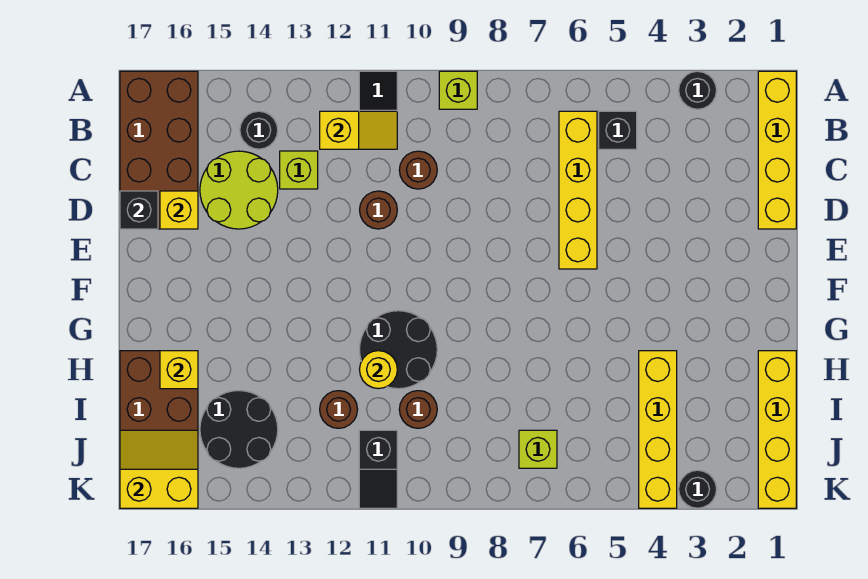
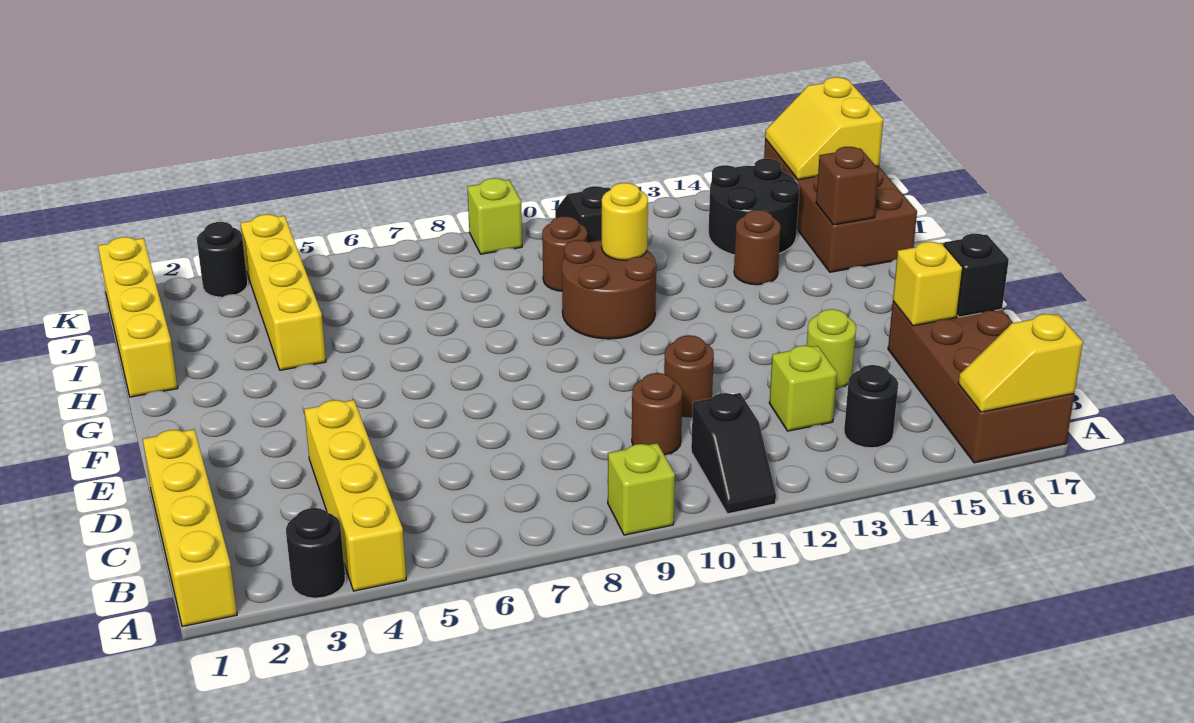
black 1x1 brick [599,111,637,149] -> none
yellow 1x4 brick [559,111,597,269] -> yellow 1x4 brick moved to [304,400,406,591]
yellow 1x2 slope [320,111,397,149] -> yellow 1x2 slope moved to [958,314,1083,412]
lime 2x2 round brick [200,151,278,229] -> lime 1x1 round brick [807,309,856,389]
black 2x2 round brick [359,311,437,389] -> brown 2x2 round brick [562,240,656,339]
yellow 1x1 brick [160,351,198,389] -> brown 1x1 brick [816,147,879,225]
brown 1x1 round brick [320,391,358,428] -> brown 1x1 round brick moved to [734,210,781,285]
lime 1x1 brick [519,430,557,468] -> lime 1x1 brick moved to [467,178,522,254]
yellow 2x2 slope [120,430,198,508] -> yellow 2x2 slope turned to [765,77,883,180]

